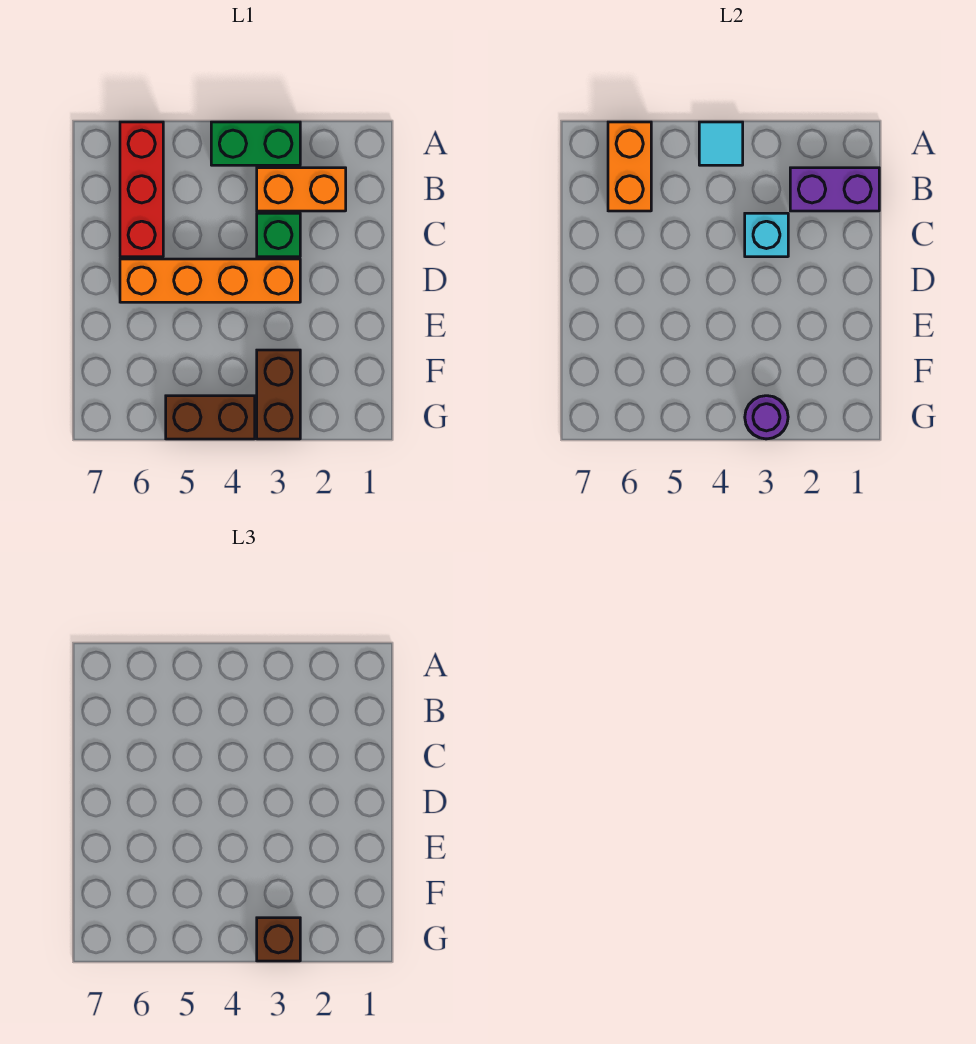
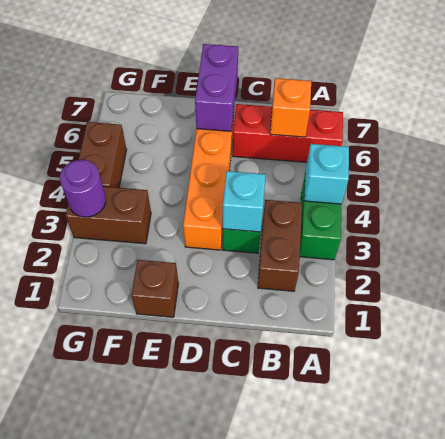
cyan 1x1 tile [699,122,743,165] -> cyan 1x1 brick [304,144,349,204]
orange 1x2 brick [608,122,651,211] -> orange 1x1 brick [270,78,311,137]
purple 1x2 brick [790,168,879,211] -> purple 1x2 brick moved to [195,44,238,131]
orange 1x2 brick [257,168,346,211] -> brown 1x2 brick [258,200,302,291]
brown 1x1 brick [257,918,300,961] -> brown 1x1 brick moved to [131,260,178,317]

